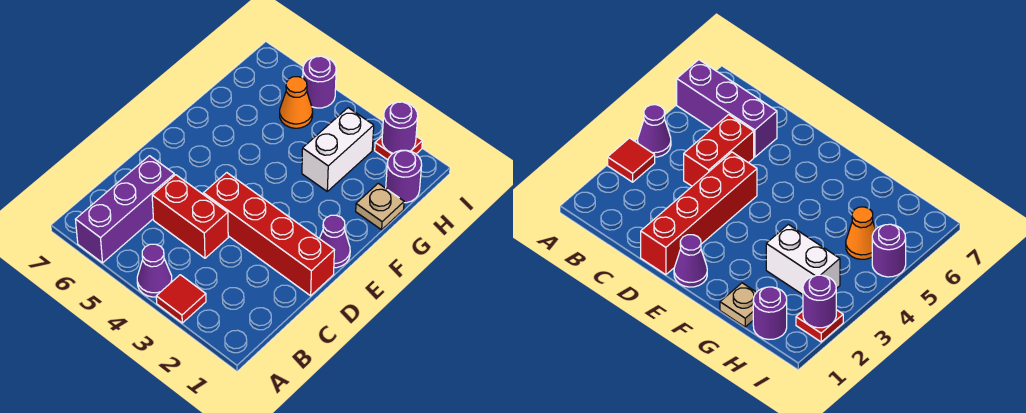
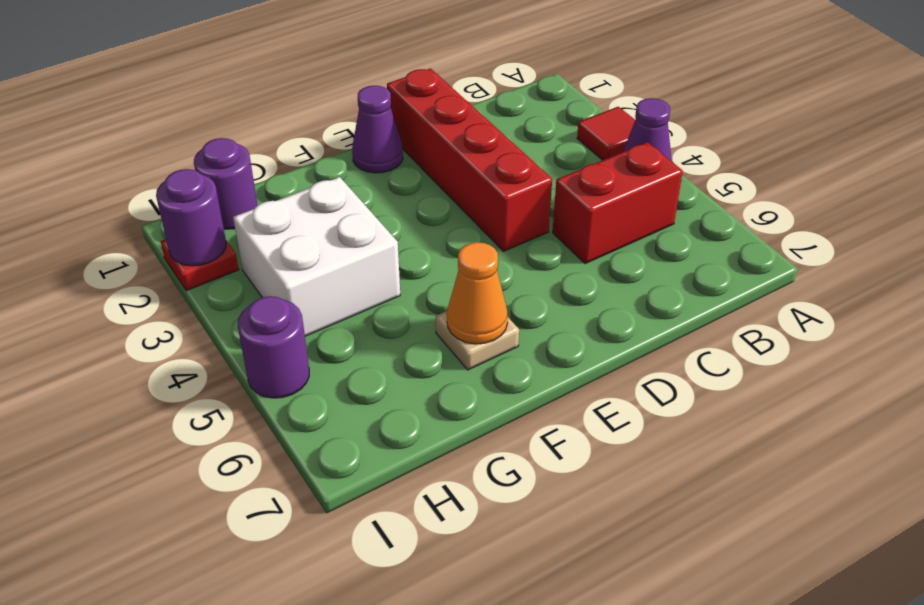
purple 1x3 brick [75,156,175,263] -> none
red 1x2 brick [152,175,228,258] -> red 1x2 brick turned to [553,142,683,264]
tan 1x1 plate [356,183,404,230] -> tan 1x1 plate moved to [435,311,519,370]
white 1x2 brick [302,108,374,191] -> white 2x2 brick [233,177,400,336]
orange 1x1 cone [280,77,313,128] -> orange 1x1 cone moved to [447,242,508,344]

